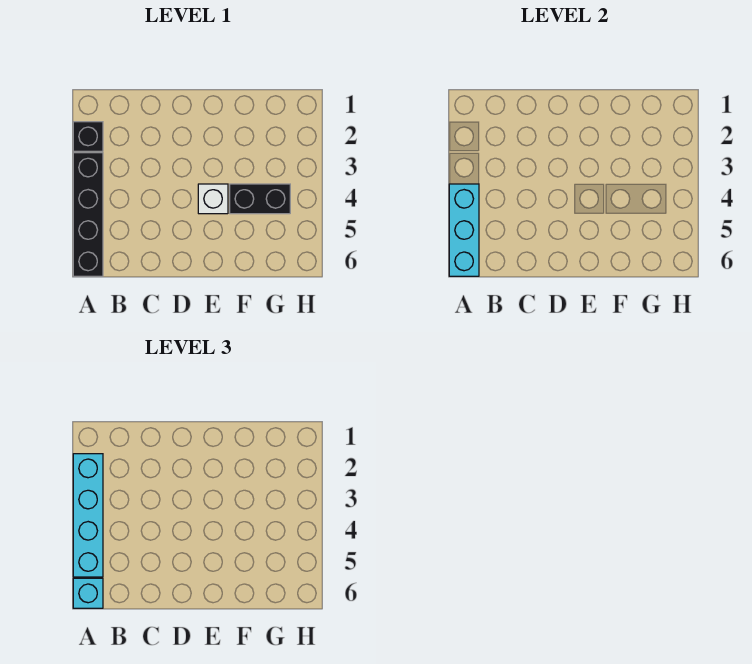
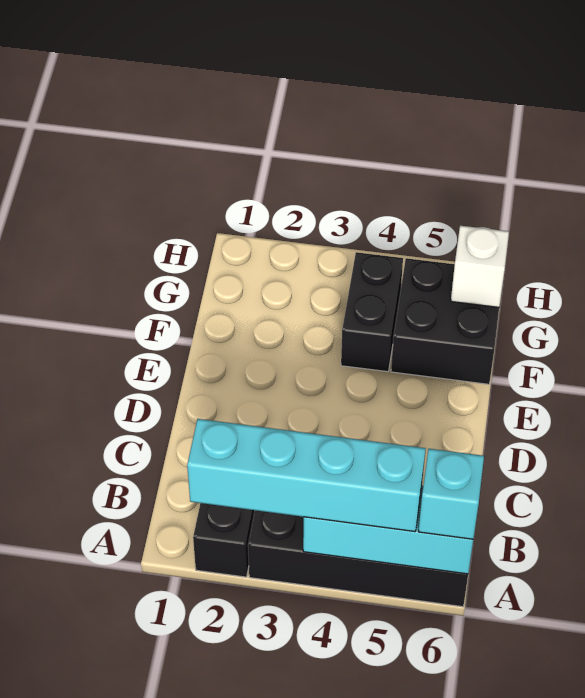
white 1x1 brick [198,184,228,214] -> white 1x1 brick moved to [451,226,509,307]
none -> black 2x2 brick [391,258,499,384]

